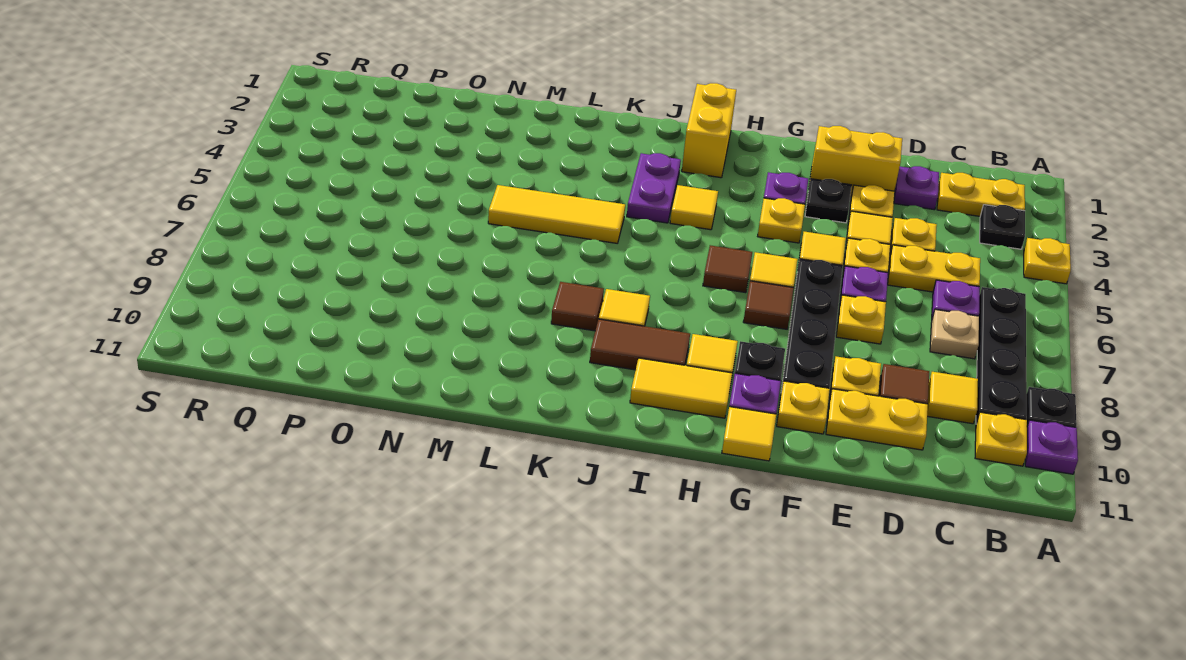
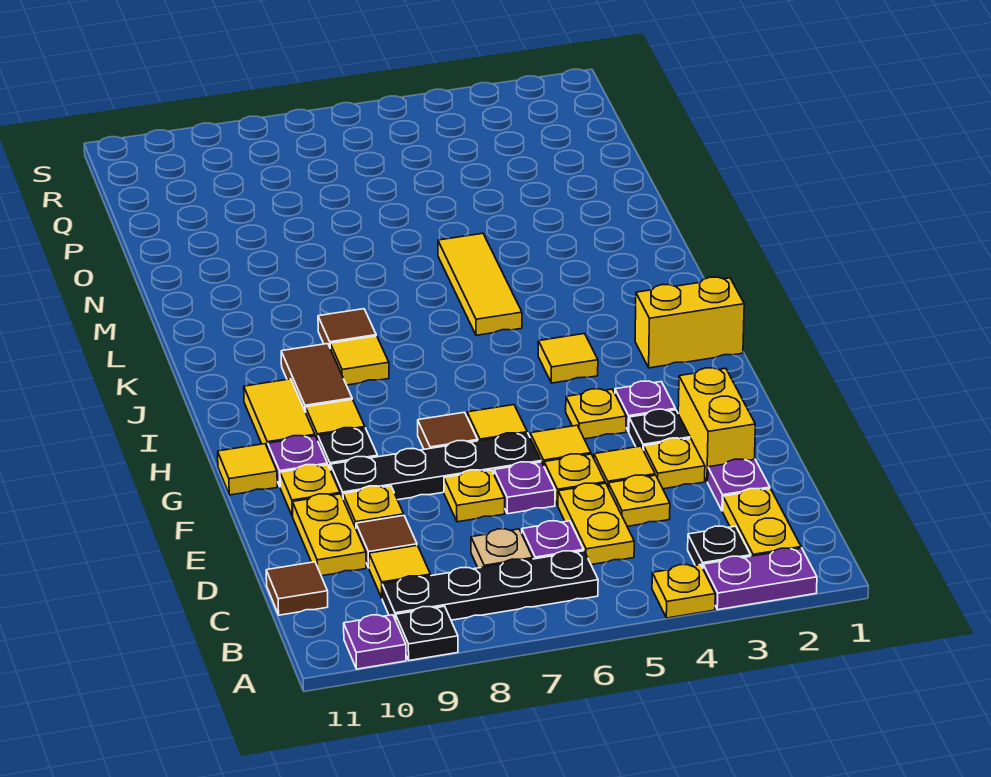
yellow 1x1 plate [975,412,1027,466] -> none
brown 1x1 tile [703,245,752,293] -> brown 1x1 tile moved to [266,562,328,615]
purple 1x2 plate [627,153,681,223] -> purple 1x2 plate moved to [703,548,817,610]

